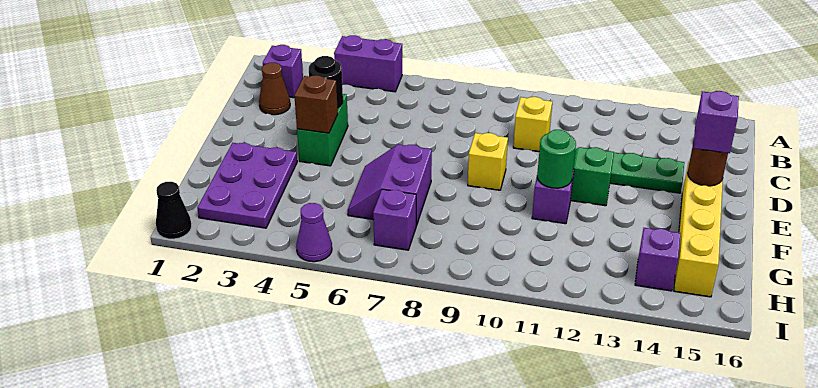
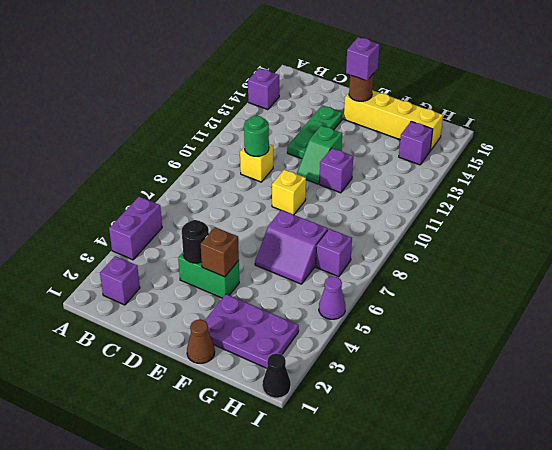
none -> purple 1x1 brick [248,68,279,110]
brown 1x1 cone [259,63,290,115] -> brown 1x1 cone moved to [187,320,215,363]
green 1x1 round brick [537,130,576,188] -> green 1x1 round brick moved to [244,116,269,156]

